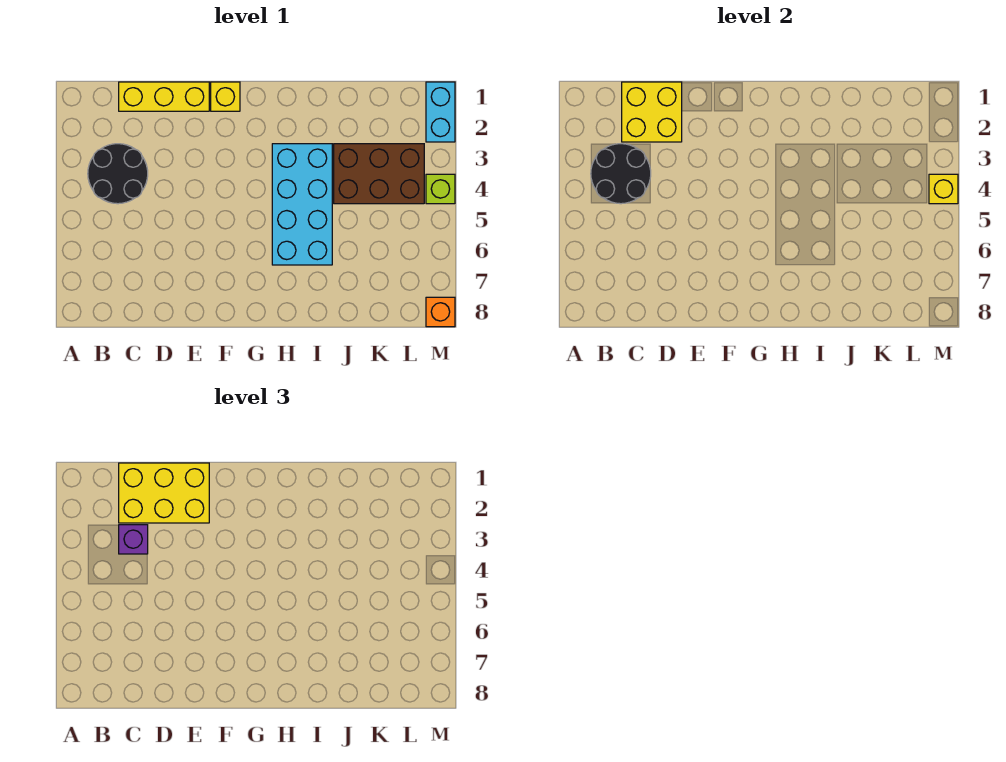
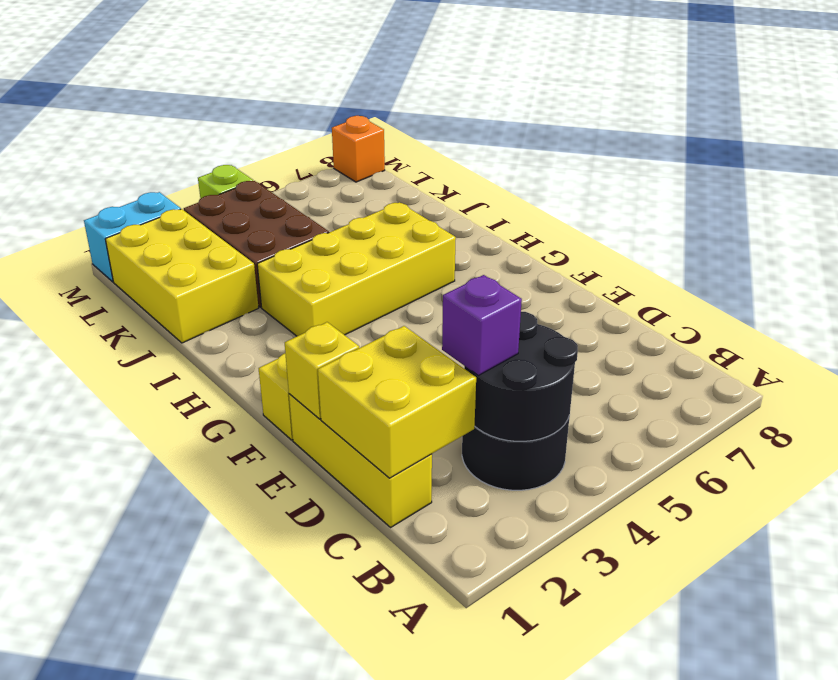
yellow 2x3 brick [119,463,209,523] -> yellow 2x3 brick moved to [105,209,259,343]
cyan 2x4 brick [272,144,332,265] -> yellow 2x4 brick [257,202,456,336]
yellow 1x1 brick [929,174,958,204] -> yellow 1x1 brick moved to [285,322,359,419]

